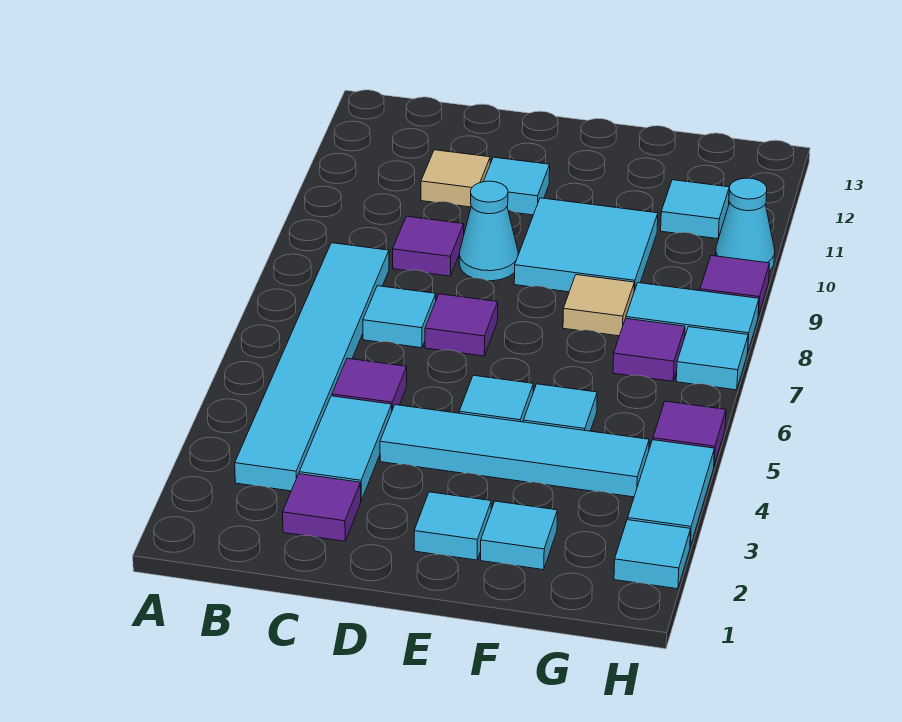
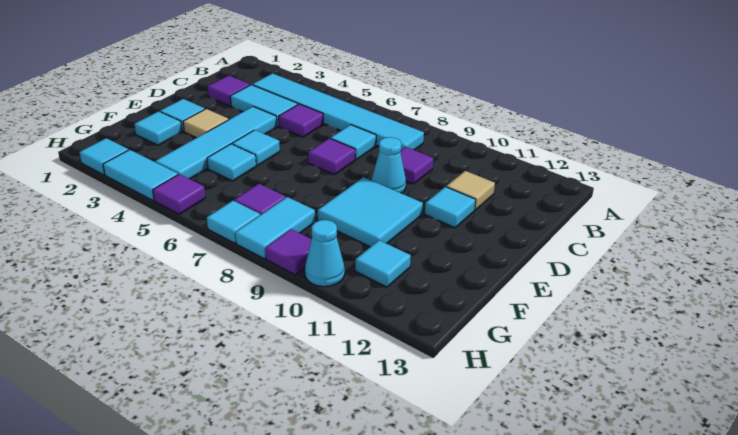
tan 1x1 tile [563,275,634,336] -> tan 1x1 tile moved to [183,109,229,138]

